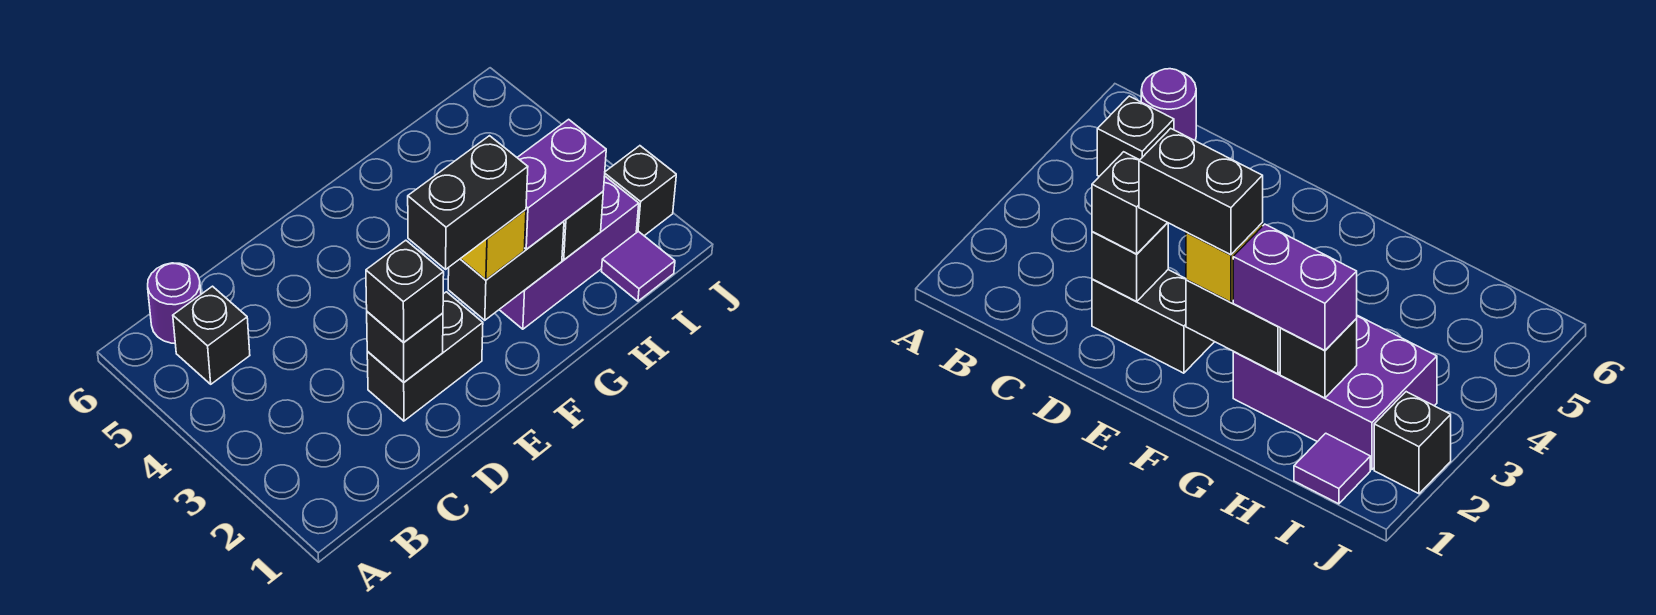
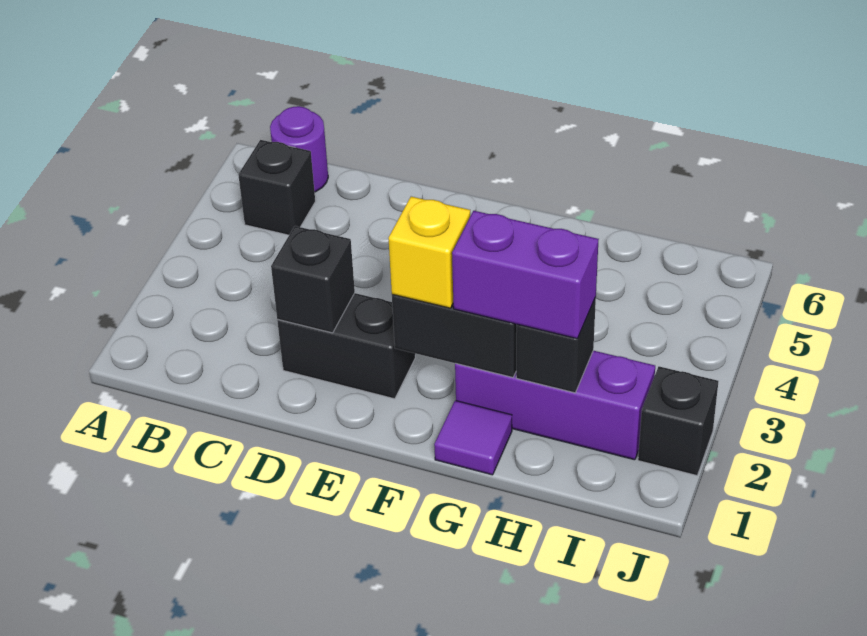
black 1x1 brick [366,240,444,343] -> none
black 1x2 brick [408,136,528,269] -> none
purple 2x3 brick [499,176,639,329] -> purple 1x3 brick [455,351,655,460]
purple 1x1 tile [602,231,675,301] -> purple 1x1 tile moved to [434,401,512,475]

